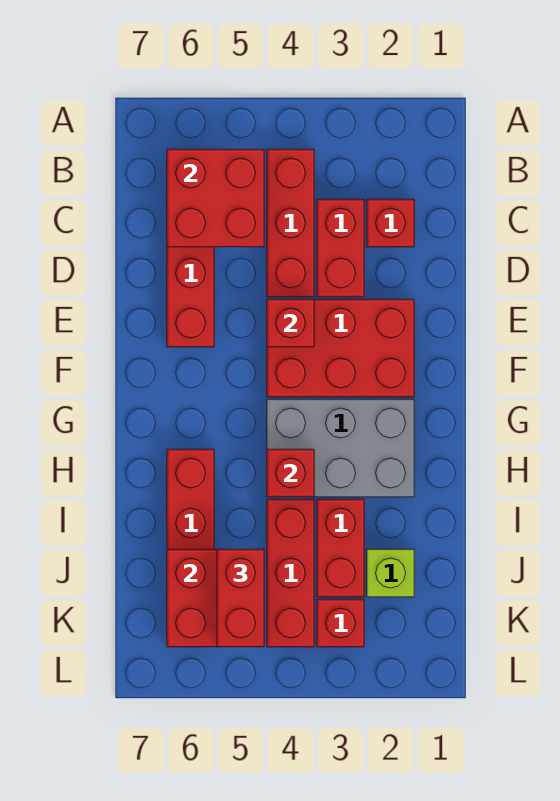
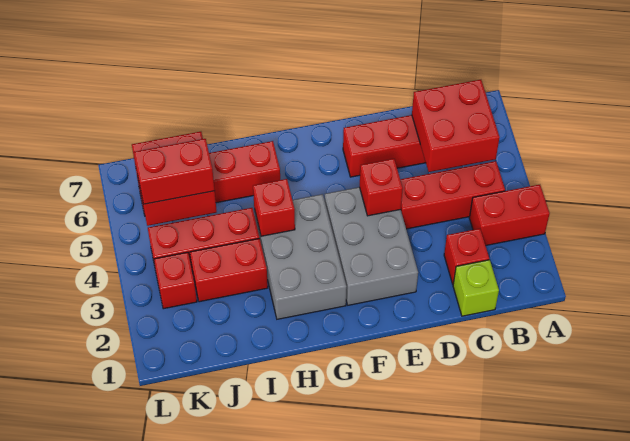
red 1x2 brick [317,199,364,297] -> red 1x2 brick moved to [469,185,550,245]
red 2x3 brick [267,299,414,397] -> grey 2x3 brick [325,187,418,305]
lime 1x1 brick [367,549,414,597] -> lime 1x1 brick moved to [453,260,499,316]

